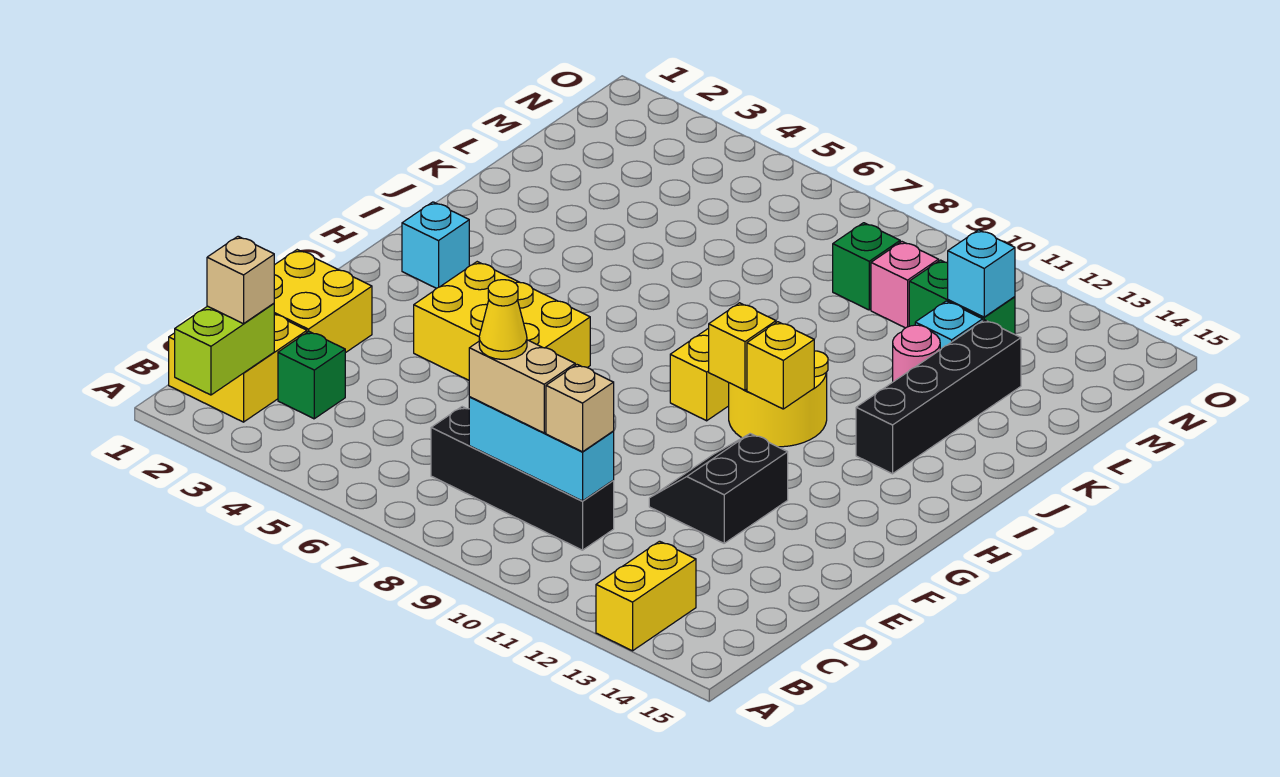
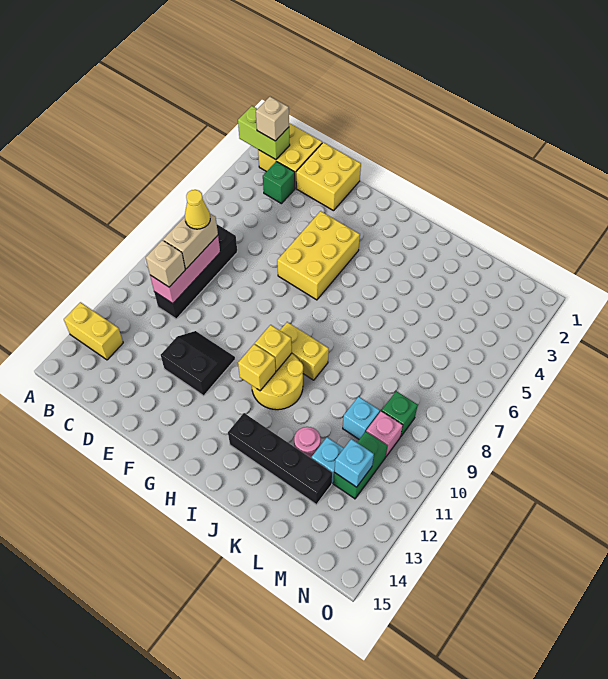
cyan 1x3 brick [469,397,614,501] -> pink 1x3 brick [150,236,220,303]
cyan 1x1 brick [402,202,469,288] -> cyan 1x1 brick moved to [343,397,380,439]

